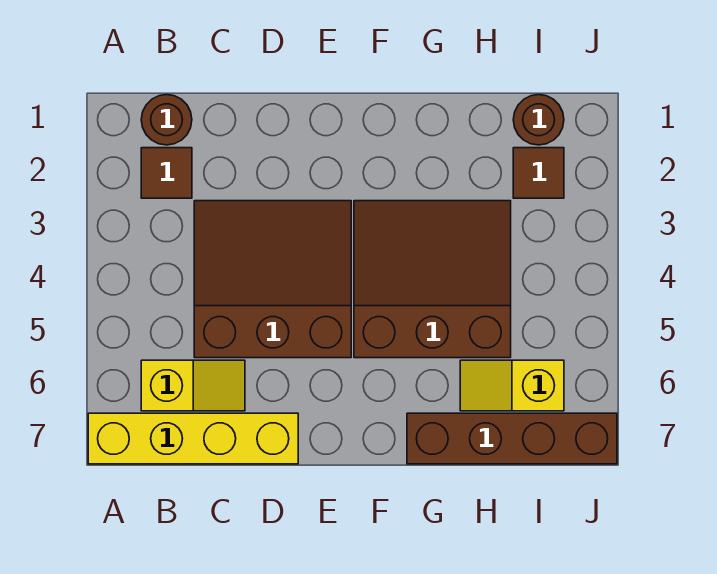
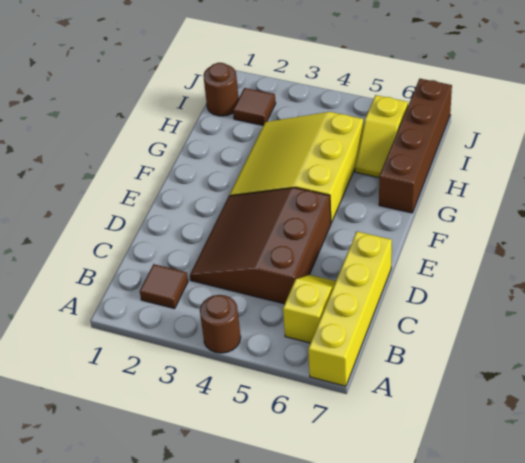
brown 1x1 round brick [141,95,192,145] -> brown 1x1 round brick moved to [200,295,241,353]
brown 3x3 slope [354,201,511,358] -> yellow 3x3 slope [230,112,363,223]

